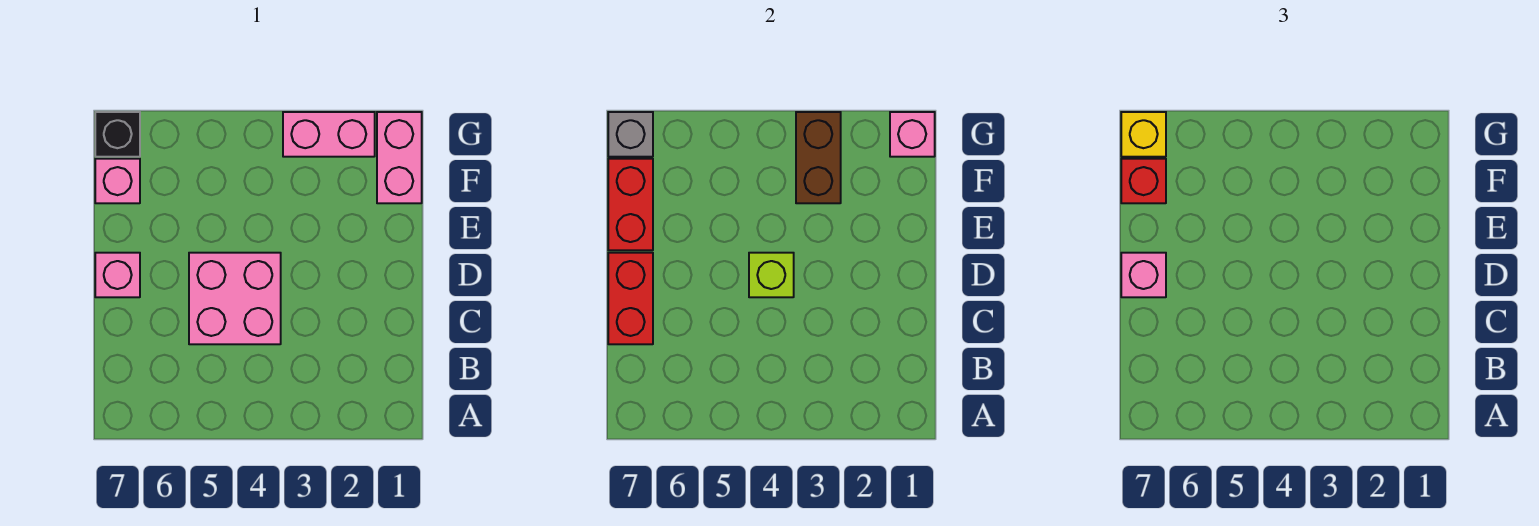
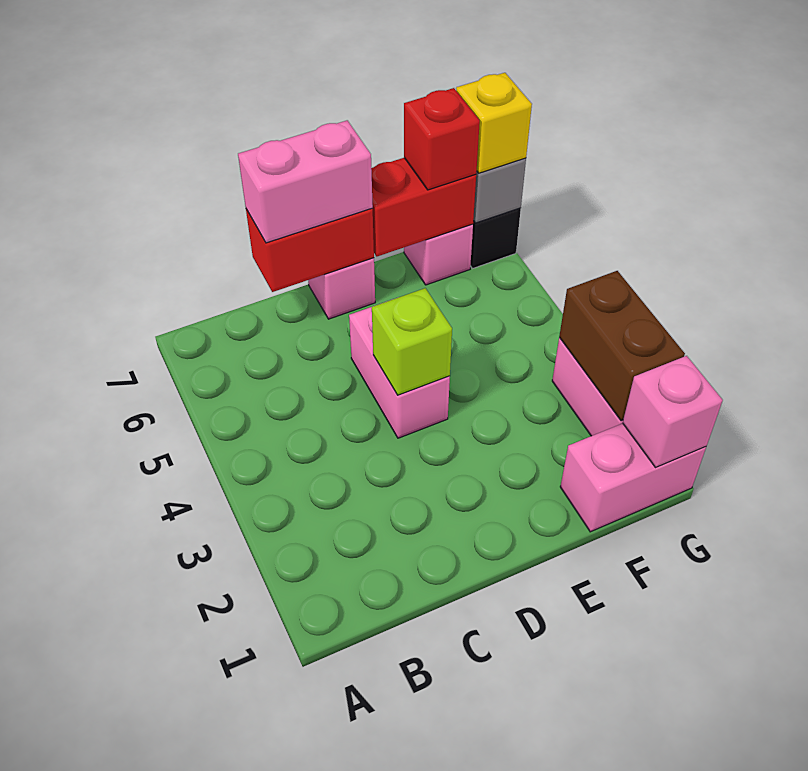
pink 2x2 brick [189,253,281,344] -> pink 1x2 brick [349,307,450,438]
pink 1x1 brick [1121,253,1166,297] -> pink 1x2 brick [238,120,373,243]
brown 1x2 brick [796,112,841,203] -> brown 1x2 brick turned to [559,271,685,421]

